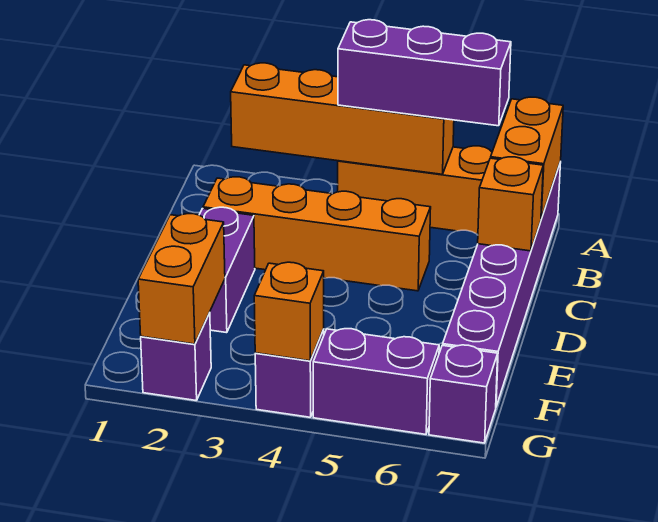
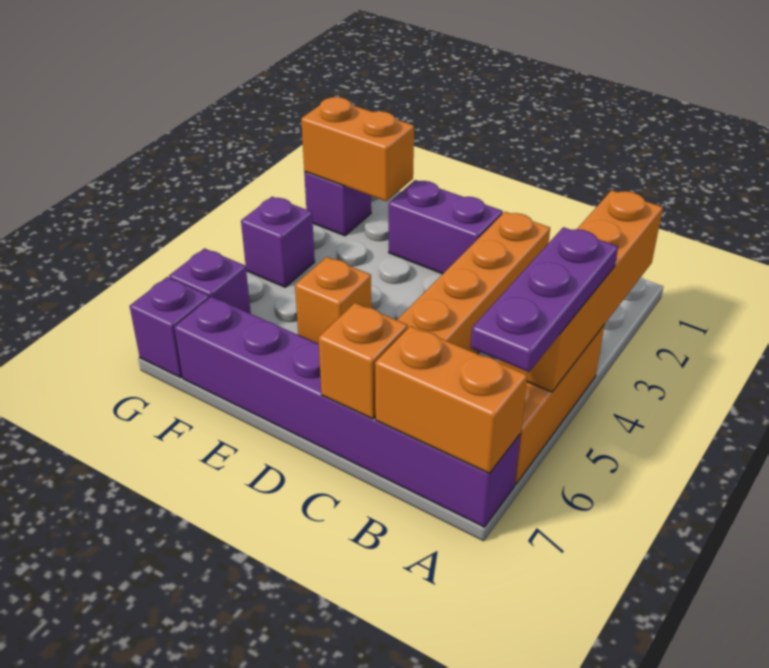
purple 1x3 brick [338,20,511,126] -> purple 1x3 plate [471,227,618,372]
orange 1x1 brick [254,262,324,361] -> orange 1x1 brick moved to [295,257,371,344]
purple 1x2 brick [313,329,439,434] -> purple 1x1 brick [169,249,251,314]

